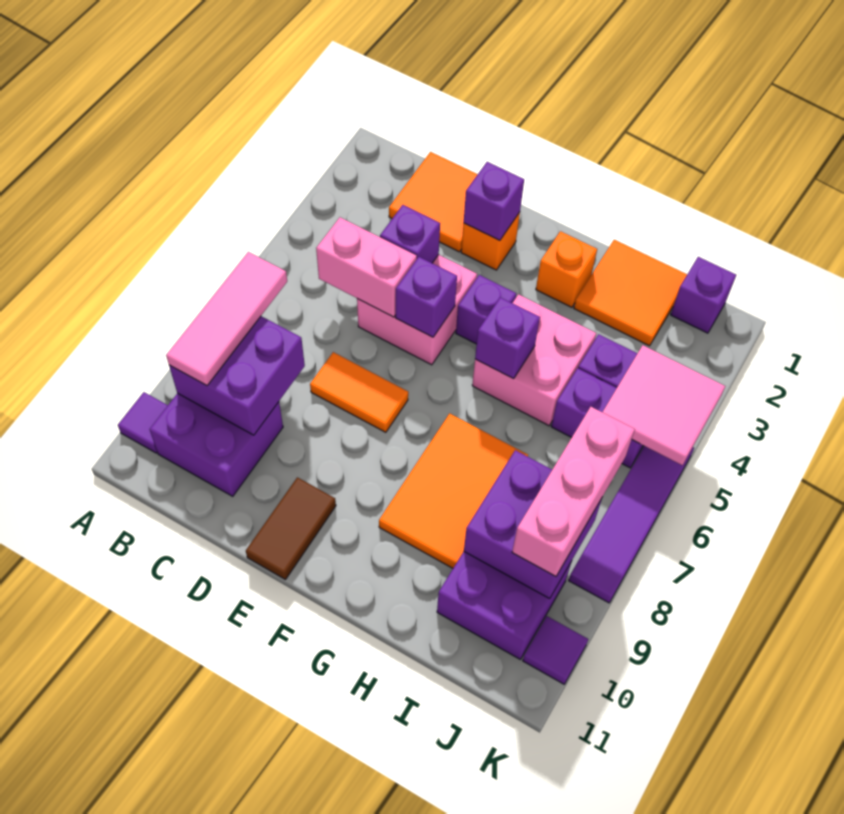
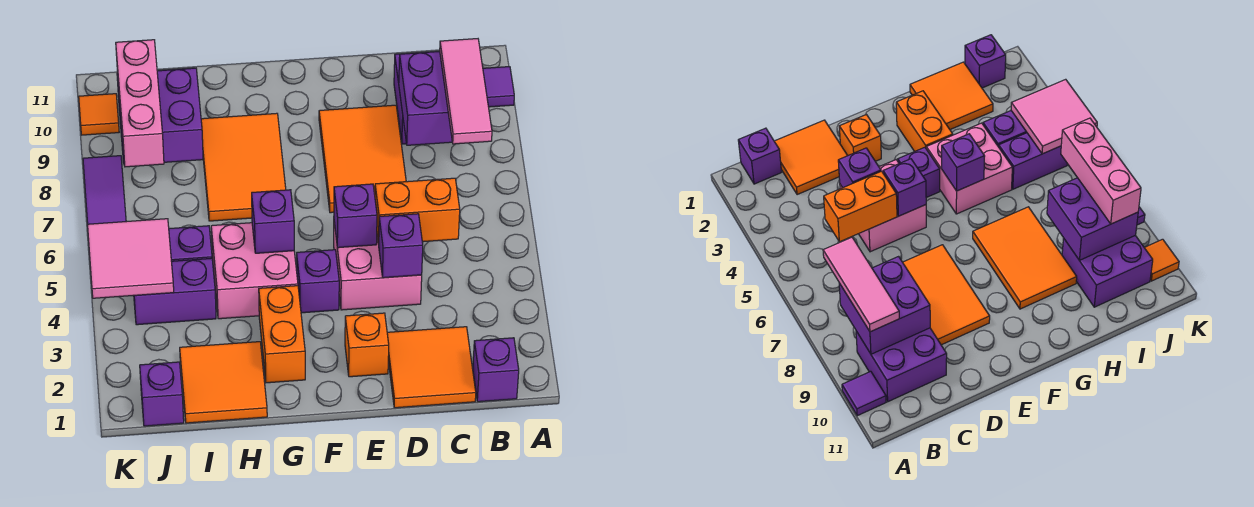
pink 1x2 brick [316,217,417,317] -> orange 1x2 brick [375,178,460,244]
orange 1x2 tile [310,352,408,432] -> orange 2x3 tile [319,105,406,213]
purple 1x1 brick [464,162,524,241] -> purple 1x1 brick moved to [473,338,519,402]
brown 1x2 tile [246,477,336,579] -> none
orange 1x1 brick [536,231,597,307] -> orange 1x2 brick [259,286,305,383]
purple 1x1 tile [523,616,588,684] -> orange 1x1 tile [79,94,119,135]

